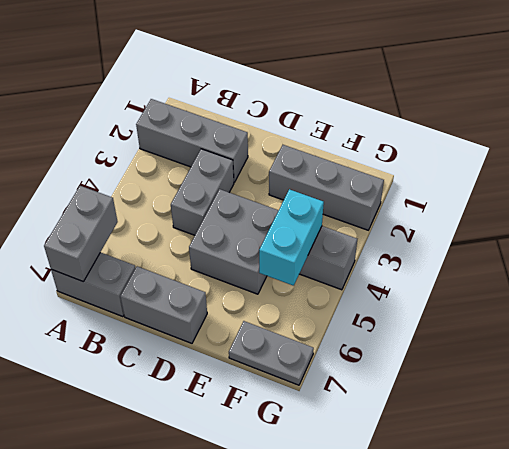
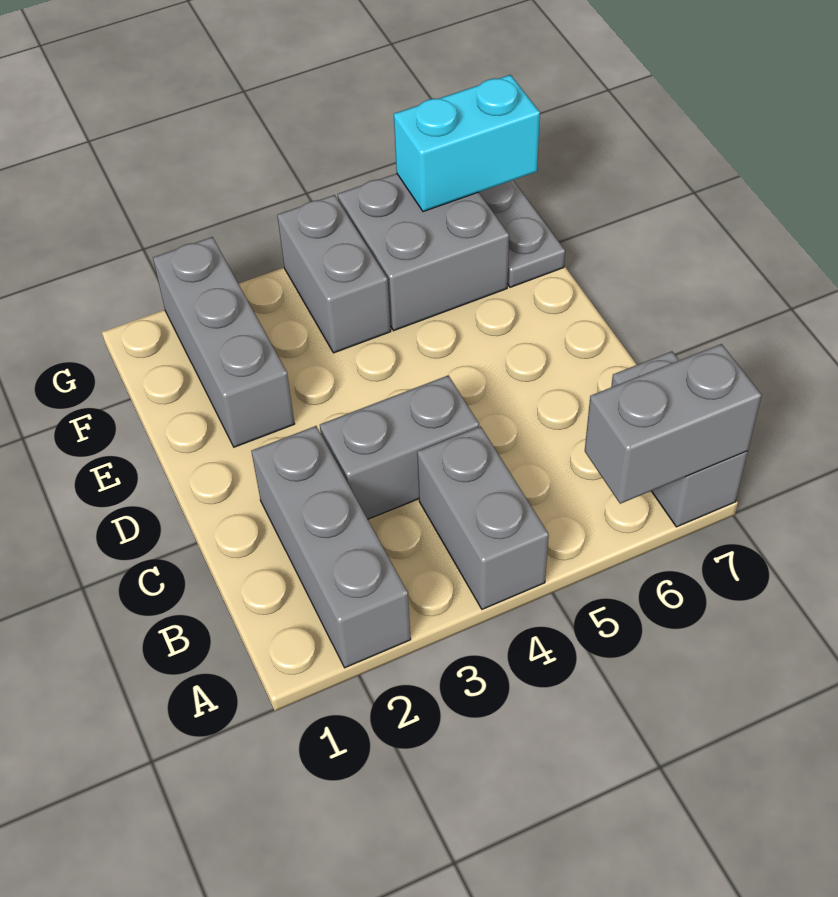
grey 1x2 brick [120,266,207,343] -> grey 1x2 brick moved to [417,426,549,609]
grey 2x2 brick [189,189,279,294] -> grey 2x2 brick moved to [338,173,509,331]
cyan 1x2 brick [259,189,324,286] -> cyan 1x2 brick moved to [394,75,540,212]

